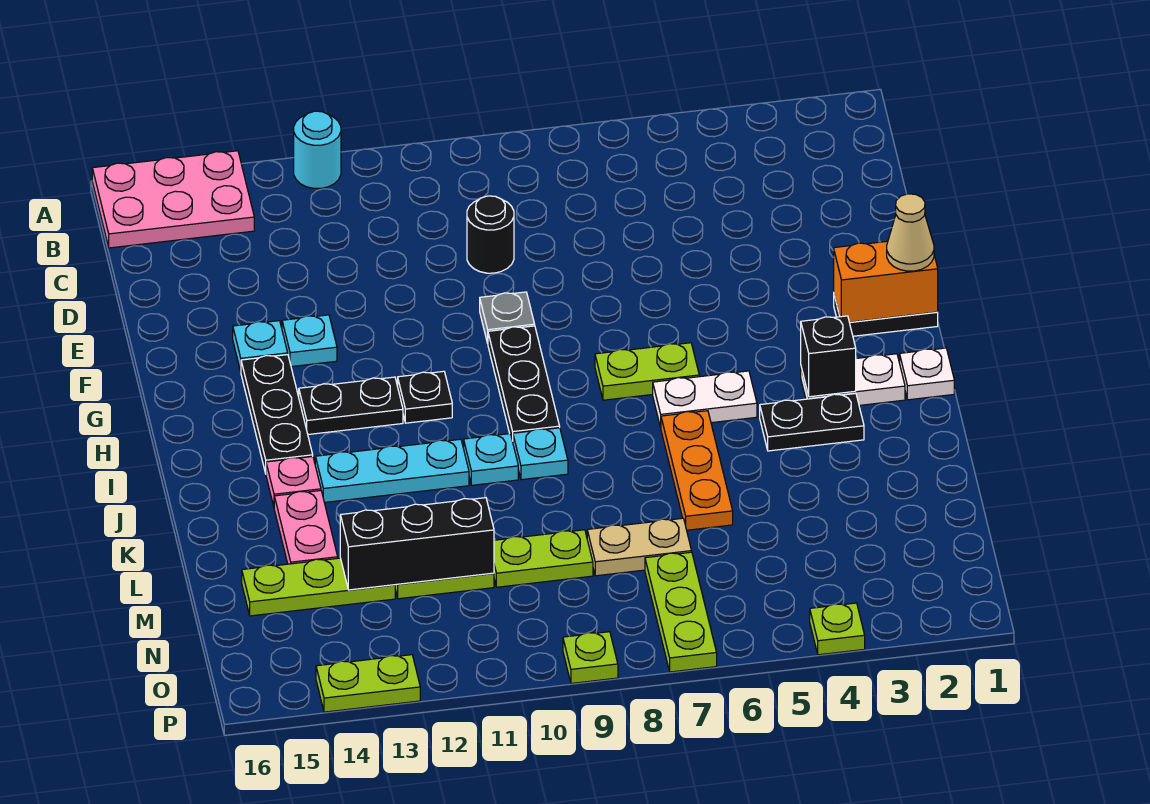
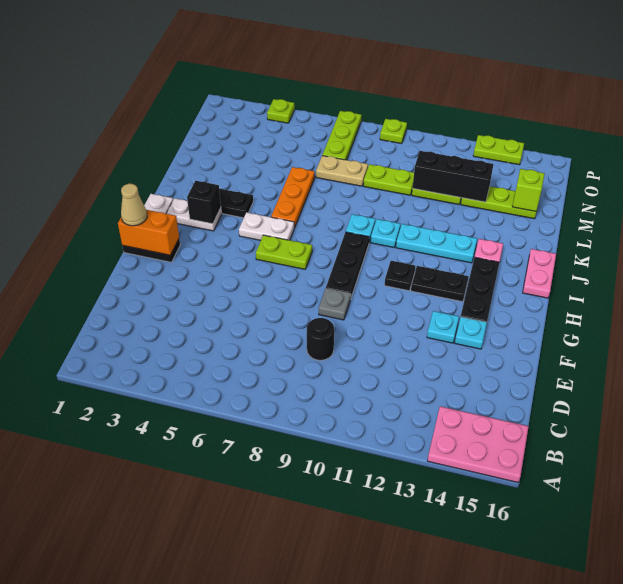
cyan 1x1 round brick [294,111,341,188] -> none
pink 1x2 plate [274,491,338,564] -> pink 1x2 plate moved to [523,249,556,298]
none -> lime 1x1 brick [512,169,545,212]

